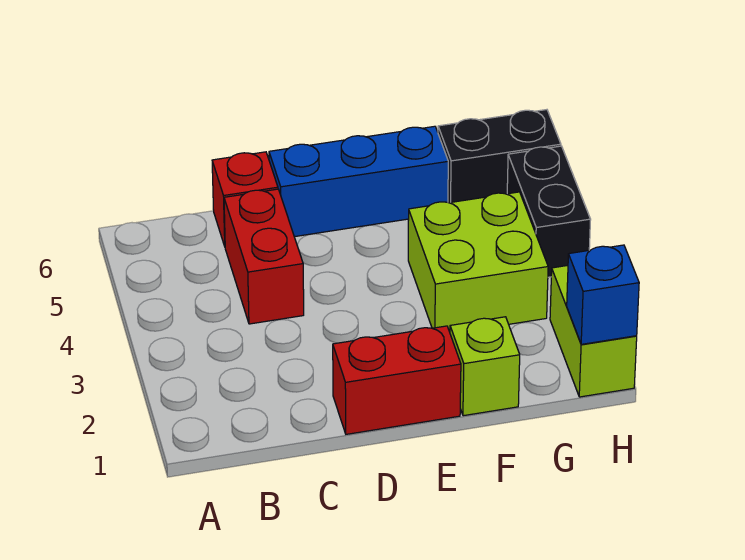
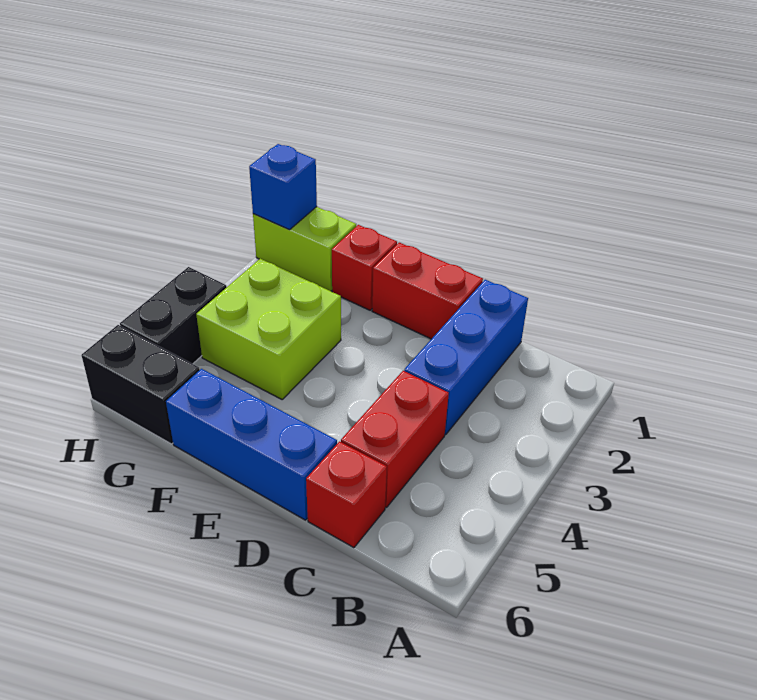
none -> blue 1x3 brick [404,280,528,435]
lime 1x1 brick [450,317,520,416] -> red 1x1 brick [332,225,397,310]
lime 1x2 brick [550,265,637,397] -> lime 1x2 brick turned to [253,207,356,291]

